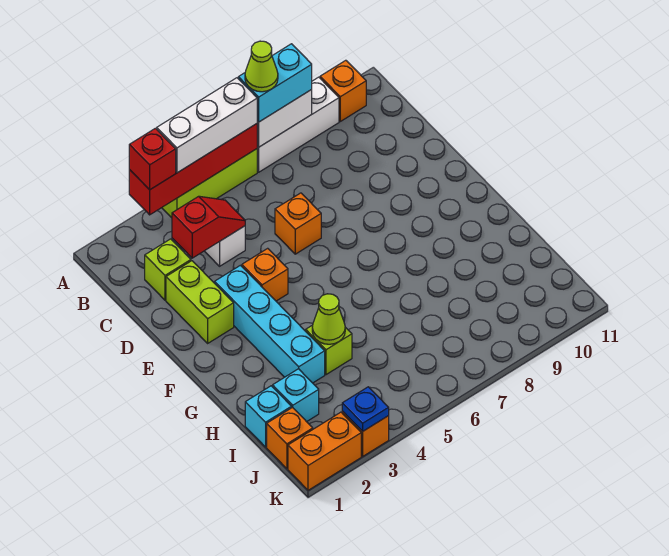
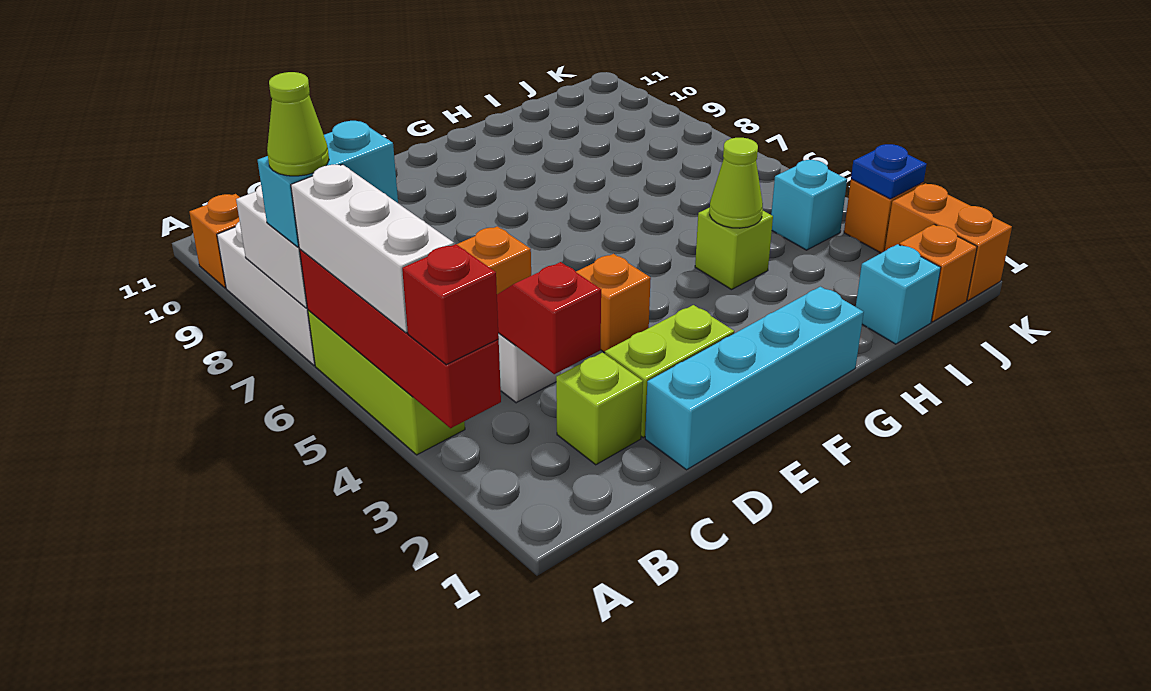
cyan 1x2 brick [238,44,312,122] -> cyan 1x2 brick turned to [258,121,398,247]
cyan 1x4 brick [215,265,325,383] -> cyan 1x4 brick moved to [645,287,864,470]
cyan 1x1 brick [273,369,319,422] -> cyan 1x1 brick moved to [771,160,847,250]

